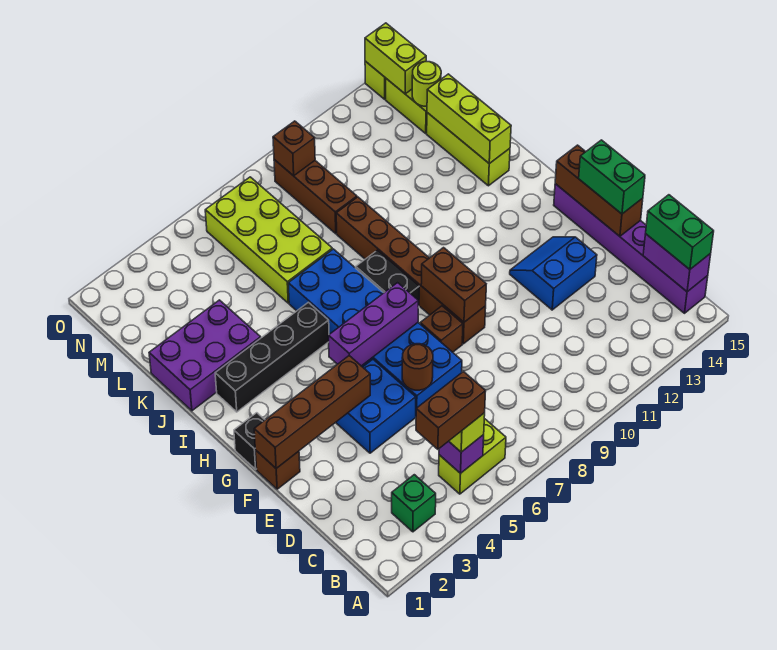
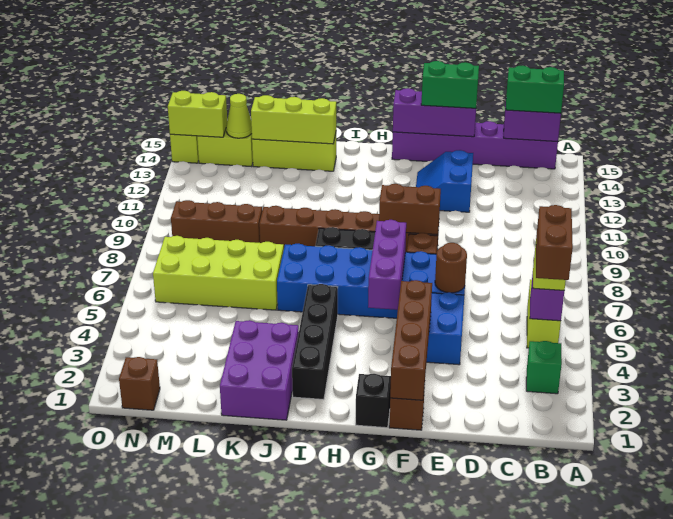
brown 1x3 brick [555,145,643,236] -> purple 1x3 brick [393,88,476,137]
lime 1x1 round brick [412,62,441,106] -> lime 1x1 cone [226,94,252,138]
brown 1x1 brick [273,121,315,176] -> brown 1x1 brick moved to [119,357,160,410]

